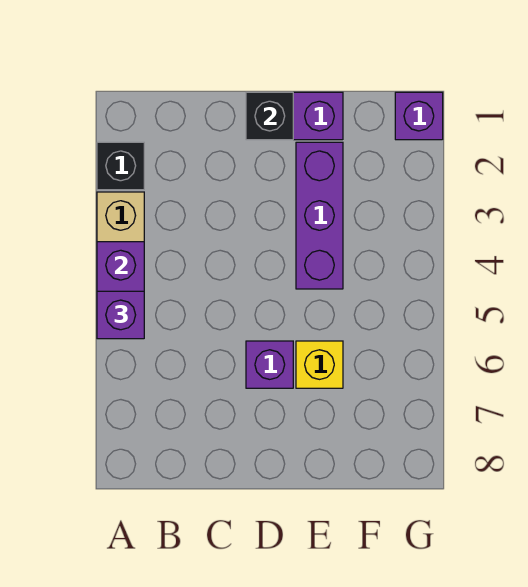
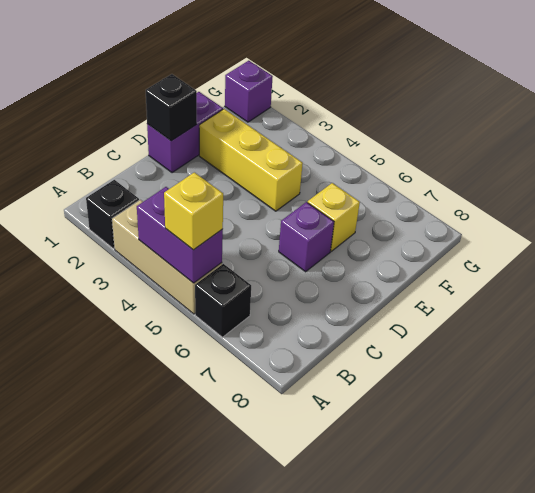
purple 1x1 brick [97,291,144,339] -> yellow 1x1 brick [164,172,223,250]
none -> black 1x1 brick [195,264,251,337]
purple 1x3 brick [296,142,343,289] -> yellow 1x3 brick [199,109,303,211]

